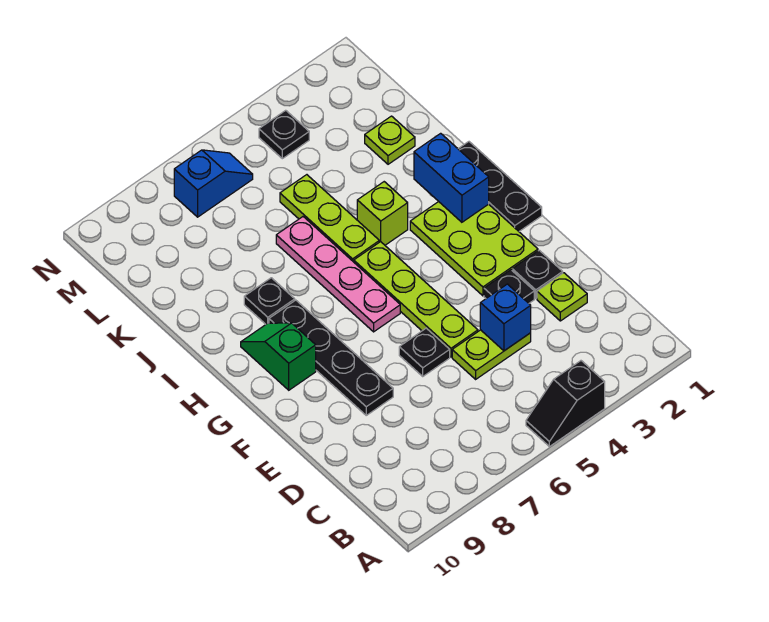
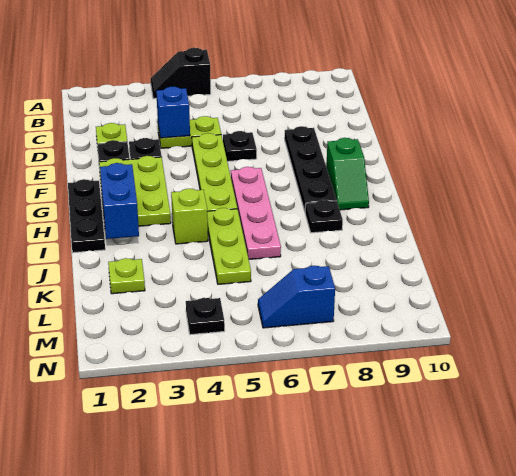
black 1x2 slope [526,361,605,447] -> black 1x2 slope turned to [151,48,211,99]

